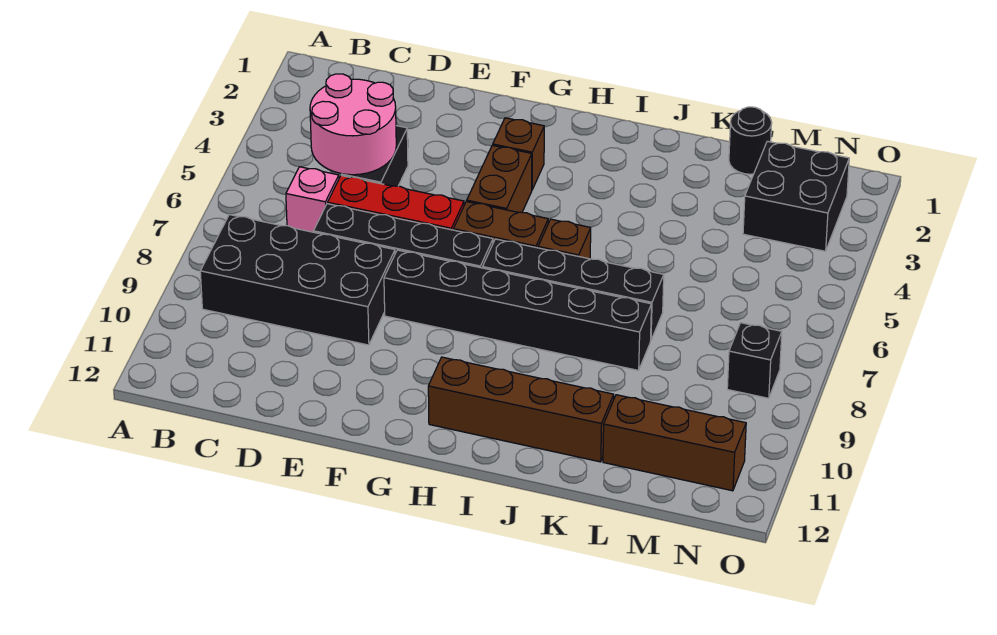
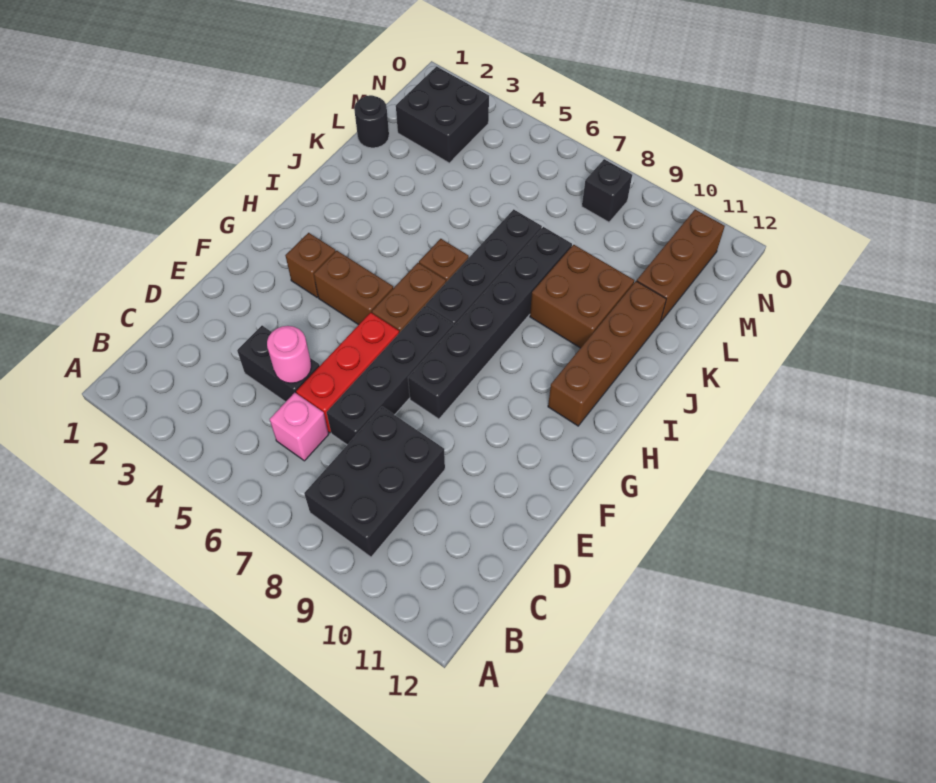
black 2x4 brick [200,215,395,345] -> black 2x3 brick [304,407,445,557]
pink 2x2 round brick [310,74,396,175] -> pink 1x1 round brick [267,326,311,383]
none -> brown 2x2 brick [530,245,634,348]

